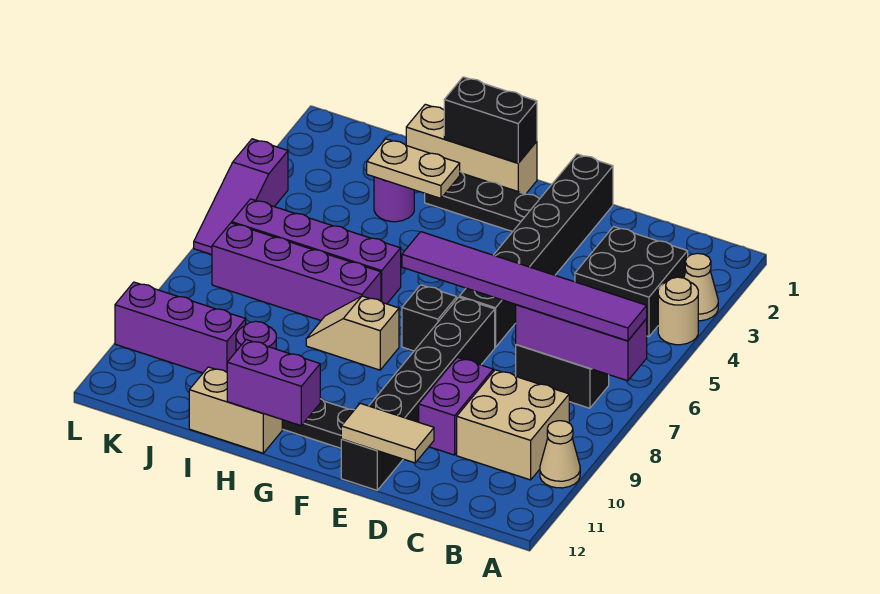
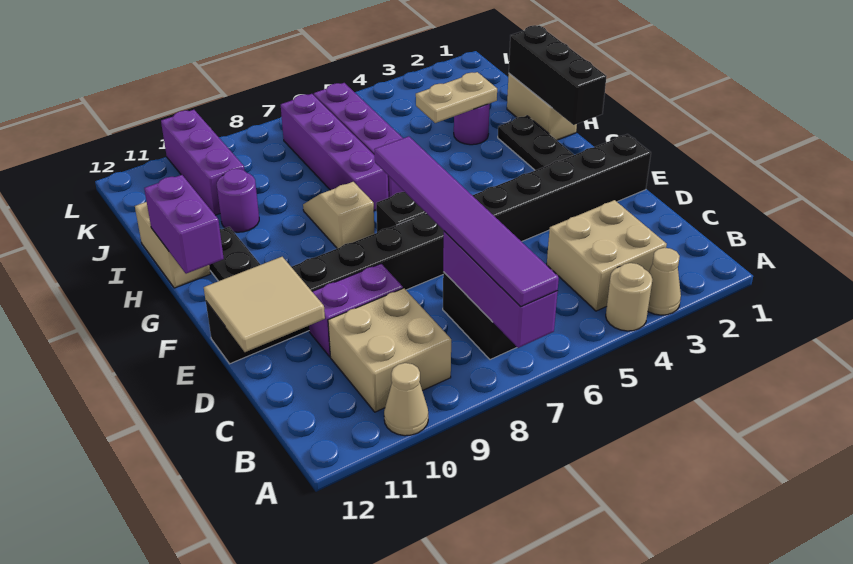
black 2x2 brick [575,227,688,337] -> tan 2x2 brick [547,200,667,311]
tan 1x2 tile [341,403,434,463] -> tan 2x2 tile [204,257,325,352]
tan 1x3 brick [406,104,537,194] -> tan 1x2 brick [507,74,577,140]
black 1x2 brick [444,77,537,163] -> black 1x3 brick [509,25,607,125]
tan 1x2 plate [367,139,460,198] -> tan 1x2 plate turned to [416,72,497,123]
purple 1x3 slope [194,139,288,255] -> none

